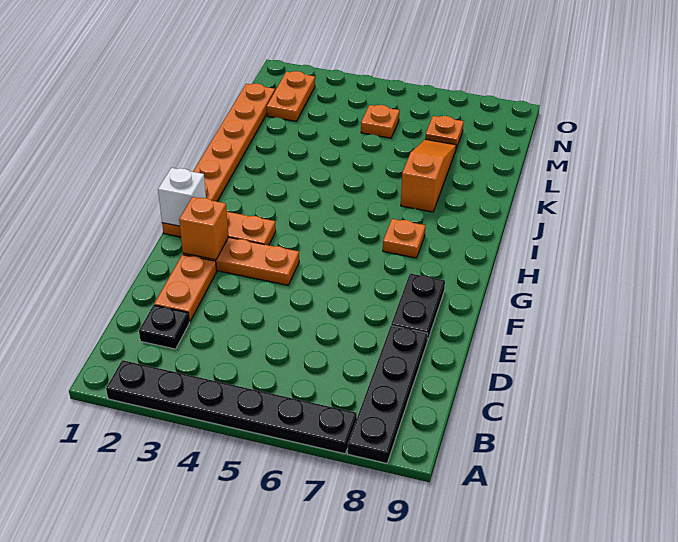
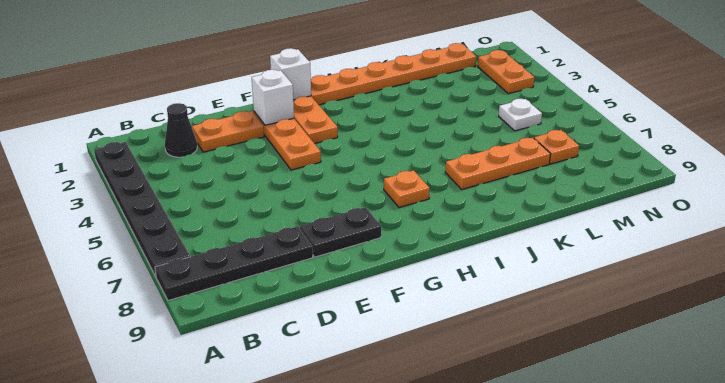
black 1x1 plate [139,305,189,349] -> black 1x1 cone [165,103,197,157]
orange 1x1 brick [179,197,229,260] -> white 1x1 brick [252,70,294,125]
orange 1x3 slope [401,139,456,212] -> orange 1x3 plate [445,138,550,189]
orange 1x2 plate [267,71,315,121] -> orange 1x2 plate turned to [478,50,534,94]
orange 1x1 plate [361,105,399,138] -> white 1x1 plate [499,99,542,131]

